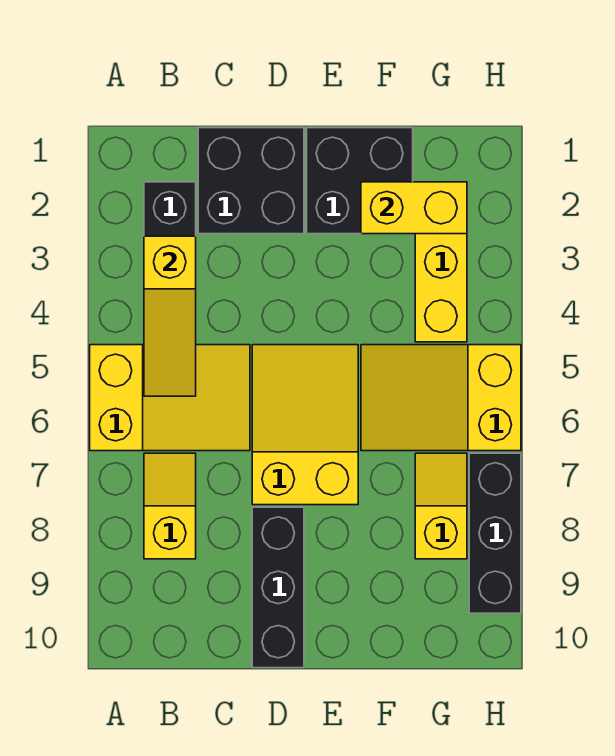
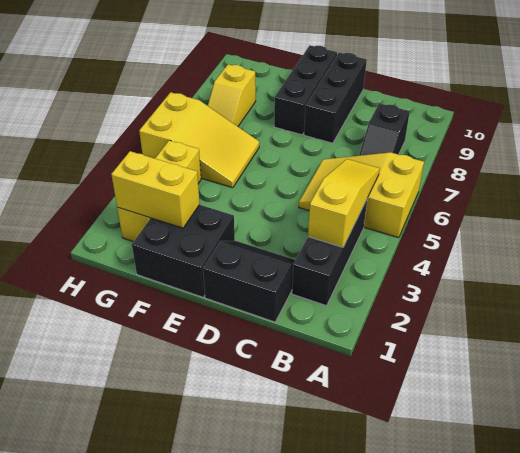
yellow 1x2 slope [144,453,196,559] -> black 1x2 slope [359,103,410,156]
black 2x2 brick [198,128,304,234] -> black 2x2 slope [203,241,295,322]
yellow 2x3 slope [252,345,358,505] -> none
black 1x3 brick [469,453,521,613] -> black 1x3 brick moved to [274,45,337,135]

